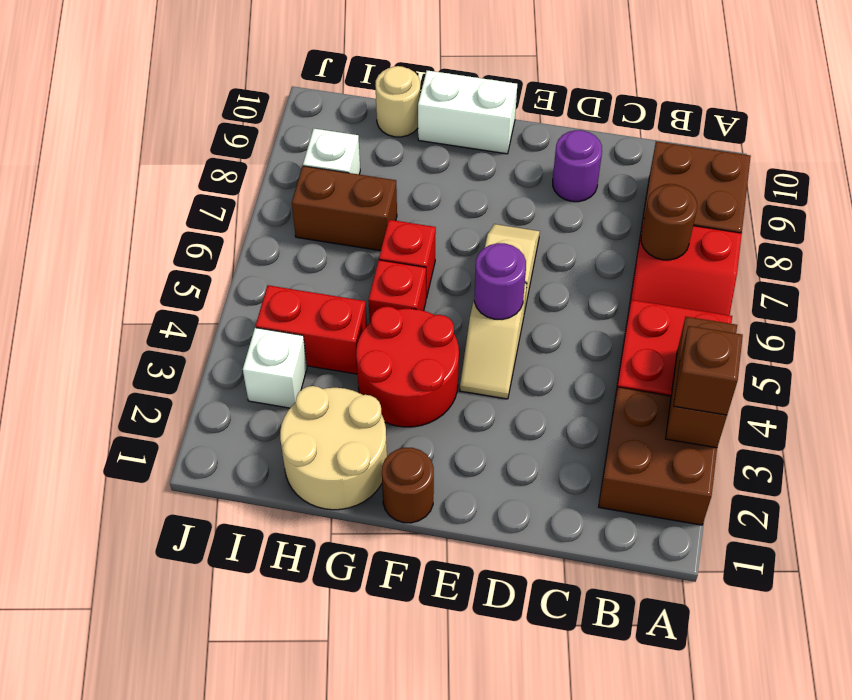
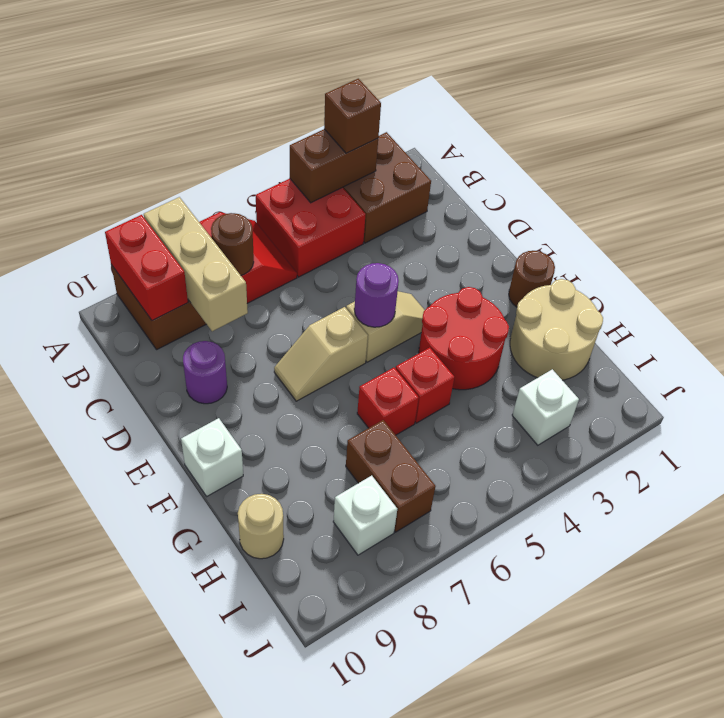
none -> tan 1x3 brick [144,197,248,331]
white 1x2 brick [418,70,517,154] -> white 1x1 brick [181,418,243,496]
red 1x2 brick [256,285,367,374] -> red 1x2 brick moved to [105,215,188,321]

